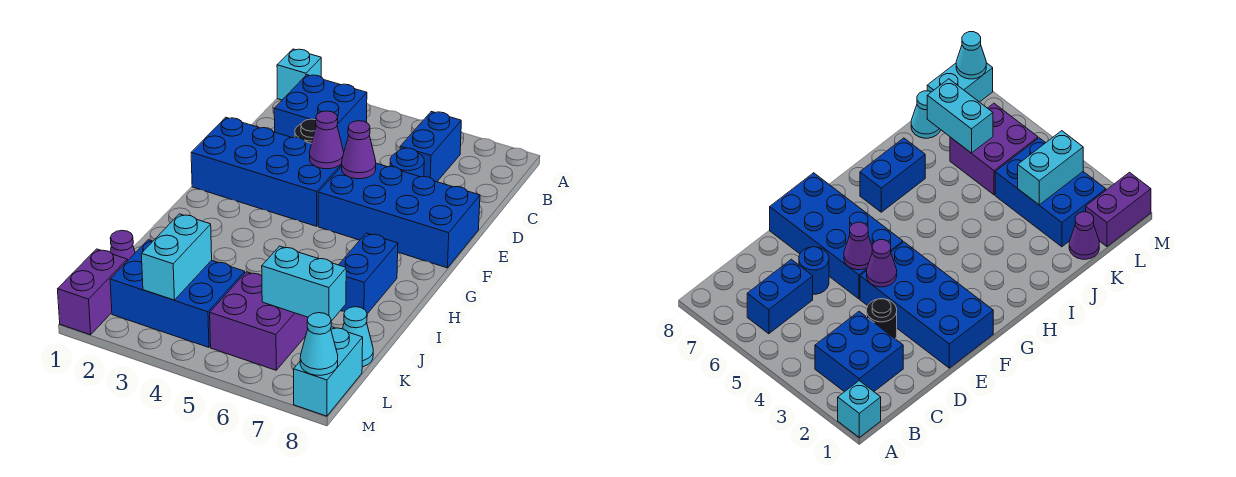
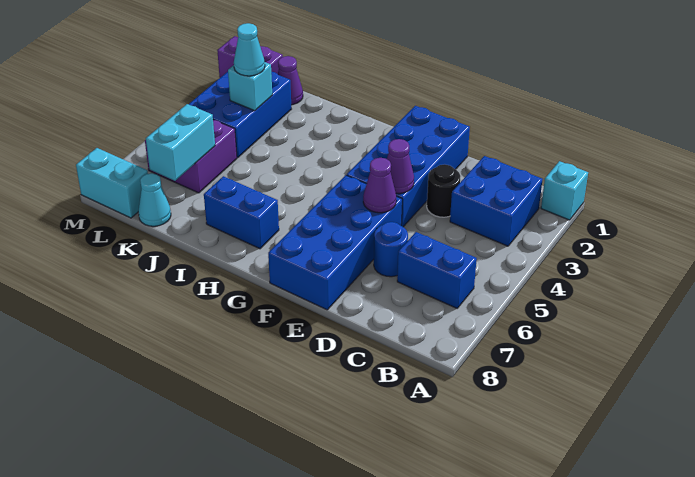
cyan 1x2 brick [141,214,212,300] -> cyan 1x1 brick [228,62,272,111]
cyan 1x1 cone [300,313,338,375] -> cyan 1x1 cone moved to [234,23,265,76]

